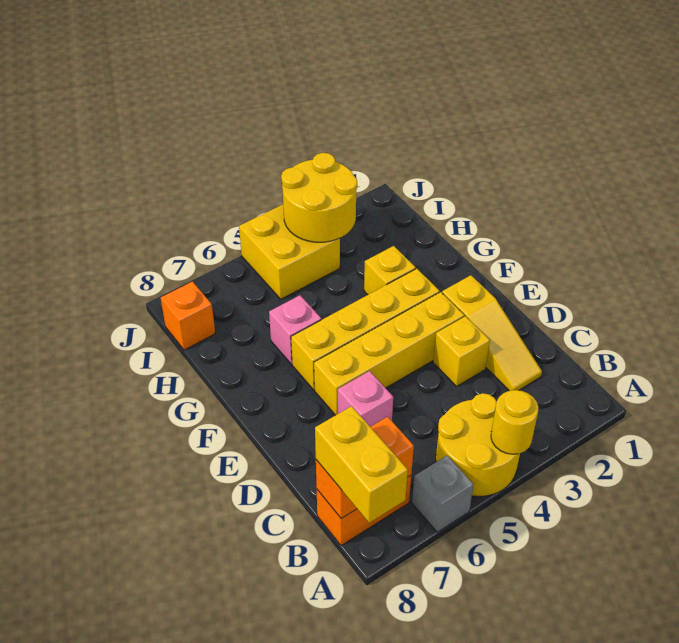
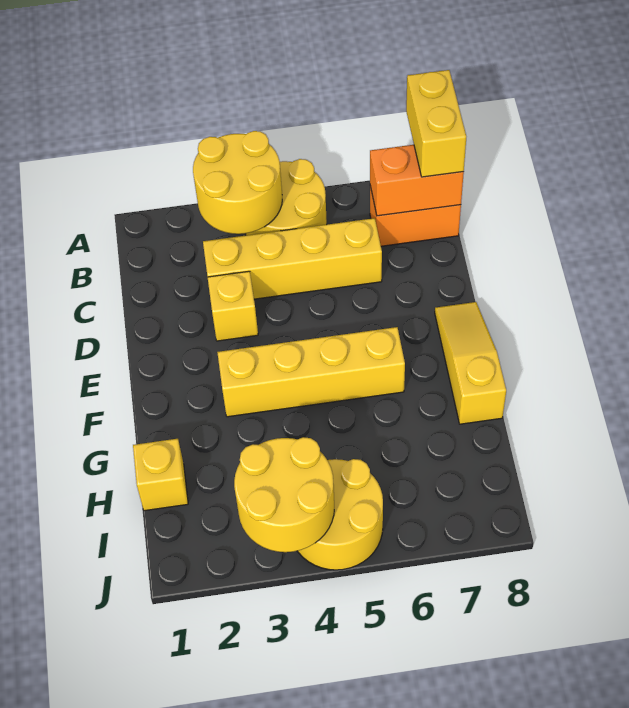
yellow 1x1 round brick [491,390,538,454] -> yellow 2x2 round brick [193,131,282,234]
grey 1x1 brick [412,456,474,532] -> none
yellow 1x3 slope [442,275,542,391] -> yellow 1x3 slope moved to [435,302,506,424]
pink 1x1 brick [338,371,393,427] -> none
yellow 1x4 brick [314,292,464,415] -> yellow 1x4 brick moved to [203,218,382,299]
yellow 1x1 brick [364,246,416,295] -> yellow 1x1 brick moved to [133,439,188,511]
pink 1x1 brick [269,295,321,364] -> none
yellow 2x2 brick [239,205,340,299] -> yellow 2x2 round brick [298,459,383,570]
orange 1x1 brick [161,281,215,350] -> none

